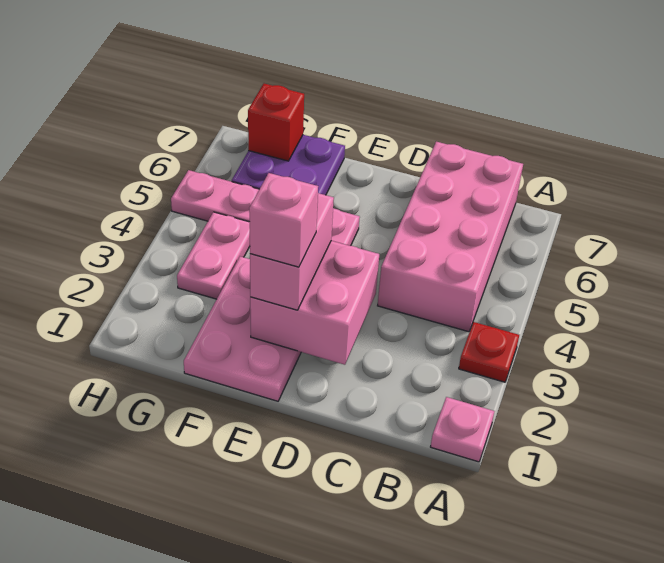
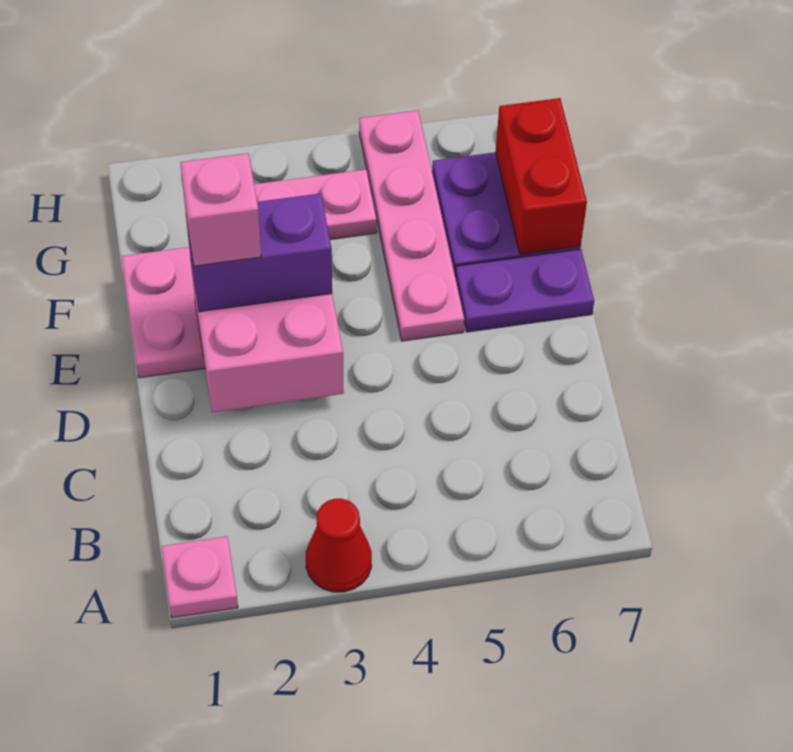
red 1x1 plate [459,322,519,382] -> red 1x1 cone [306,499,372,592]
pink 2x4 brick [378,142,523,332] -> none
pink 1x2 brick [250,193,334,310] -> purple 1x2 brick [186,193,332,312]
none -> purple 1x2 plate [455,249,594,332]
red 1x1 brick [248,84,304,161] -> red 1x2 brick [496,98,587,254]

